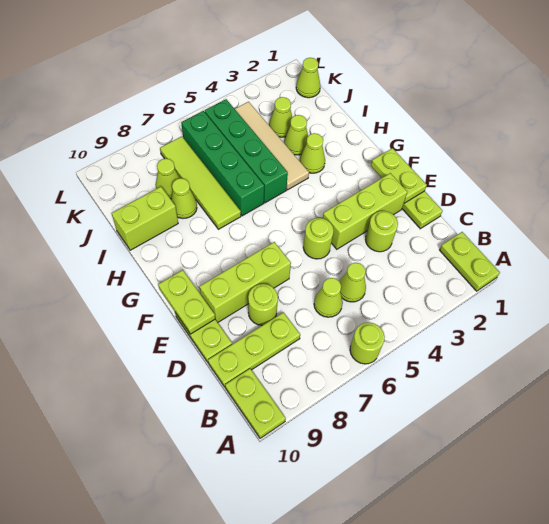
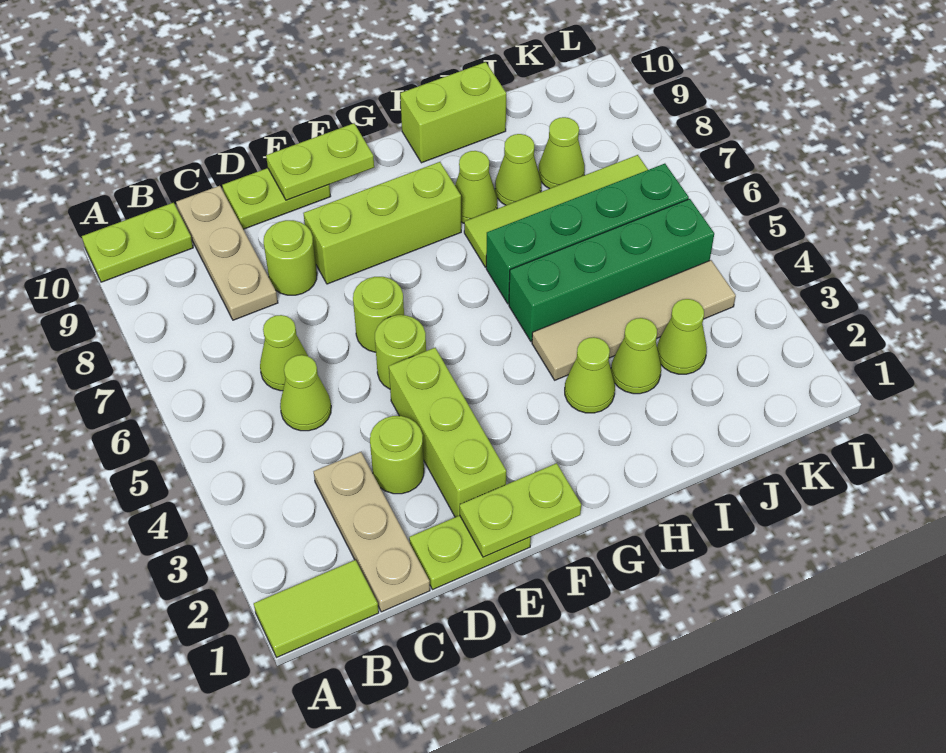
lime 1x2 plate [440,232,500,291] -> lime 1x2 tile [254,560,379,657]
lime 1x1 round brick [350,323,385,364] -> lime 1x1 round brick moved to [353,277,404,352]
none -> tan 1x3 plate [314,452,430,612]
lime 1x3 plate [208,312,300,387] -> tan 1x3 plate [176,186,278,320]
lime 1x3 brick [200,242,291,322] -> lime 1x3 brick turned to [304,162,461,284]
lime 1x2 brick [111,187,178,250] -> lime 1x2 brick turned to [400,62,506,163]
lime 1x1 cone [296,58,321,98] -> lime 1x1 cone moved to [455,151,497,223]

